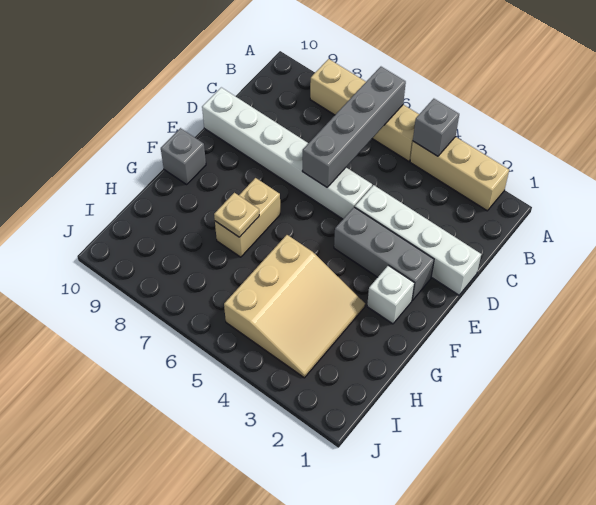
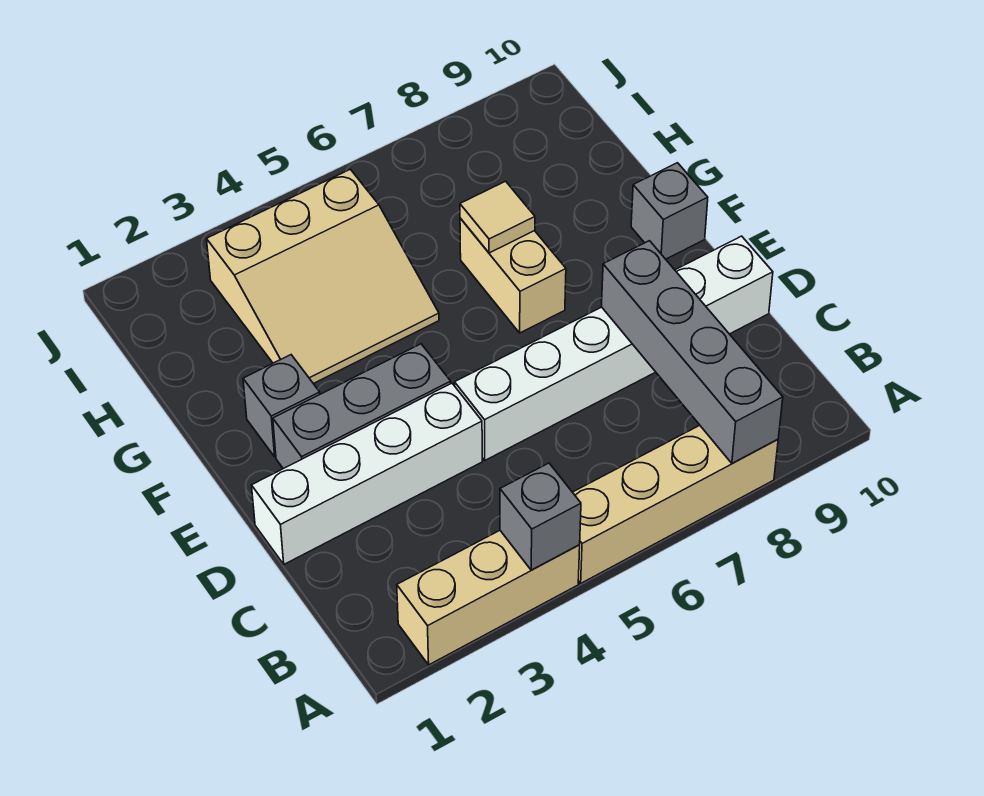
grey 1x4 brick [302,67,406,187] -> grey 1x4 brick moved to [602,241,783,463]
white 1x1 brick [367,265,414,324] -> grey 1x1 brick [243,355,320,457]
tan 3x3 slope [224,235,365,378] -> tan 3x3 slope turned to [207,169,439,384]
tan 1x1 plate [214,193,259,237] -> tan 1x1 tile [460,181,535,253]

